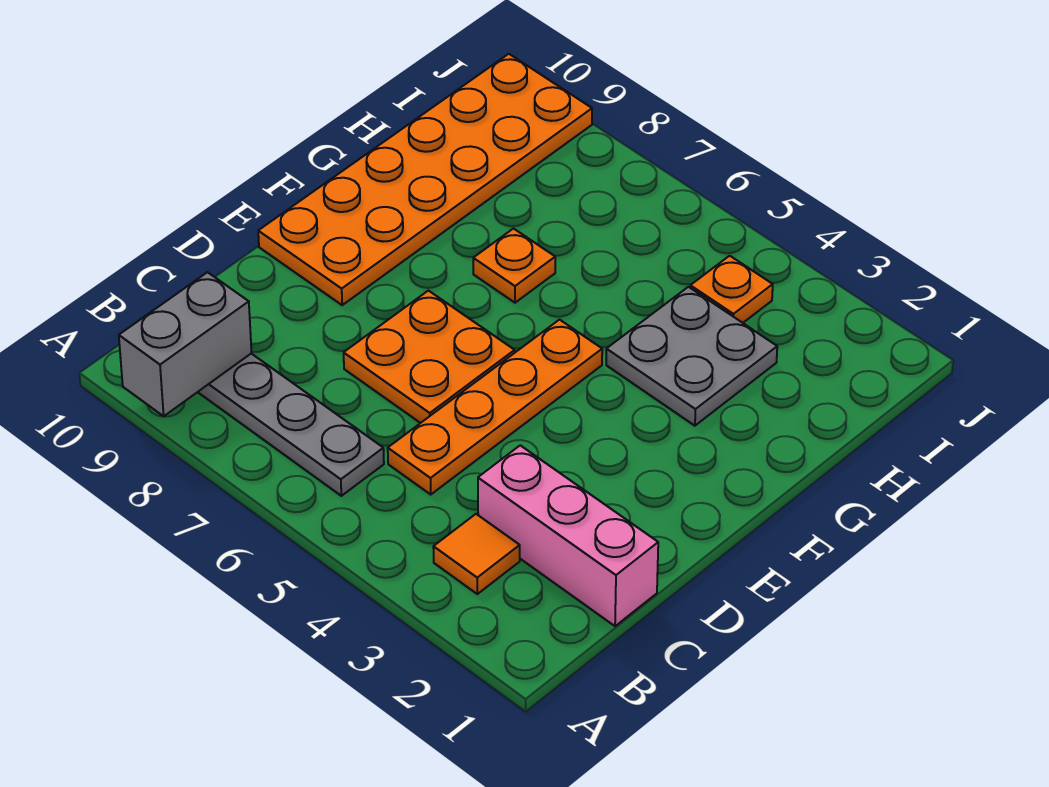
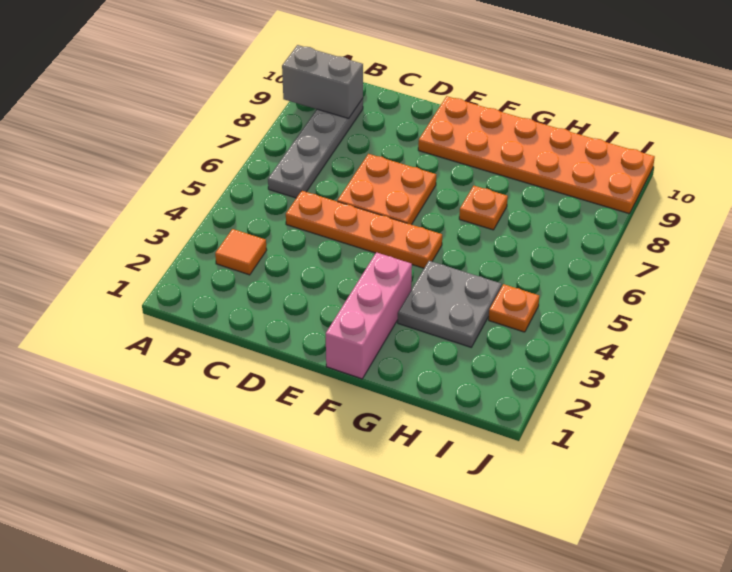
pink 1x3 brick [478,445,658,626] -> pink 1x3 brick moved to [326,252,412,379]

